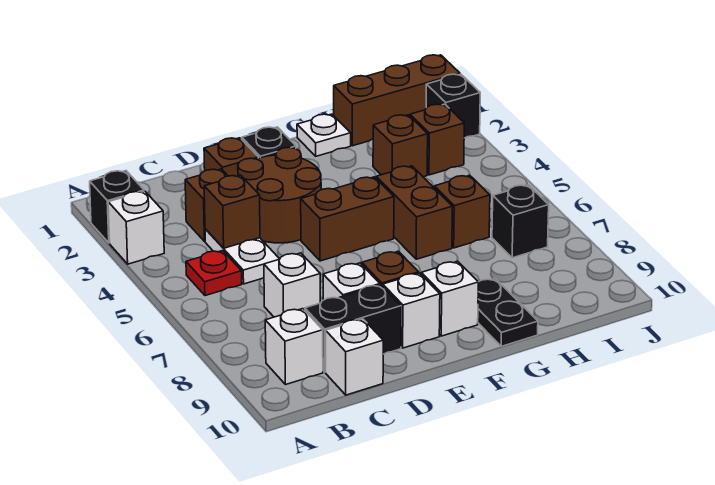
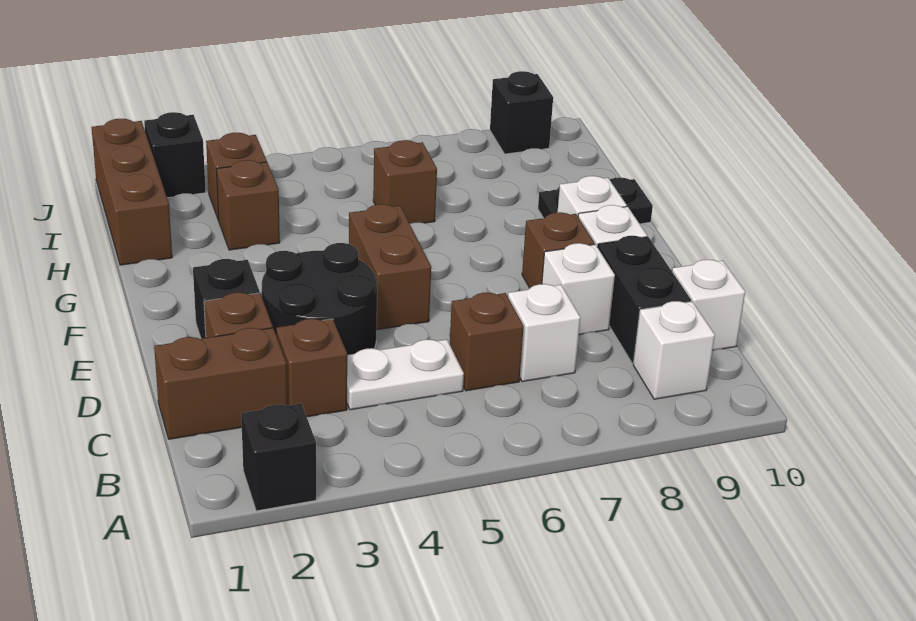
white 1x1 brick [108,191,164,264] -> none
red 1x1 plate [186,251,242,296] -> none
brown 1x1 brick [204,175,260,248] -> brown 1x1 brick moved to [450,293,524,391]
brown 2x2 round brick [238,147,321,243] -> black 2x2 round brick [262,243,377,355]
white 1x1 plate [297,114,351,156] -> none
brown 1x2 brick [376,166,452,259] -> brown 1x2 brick moved to [154,328,287,439]
black 1x1 brick [492,185,549,258] -> black 1x1 brick moved to [490,71,553,154]

